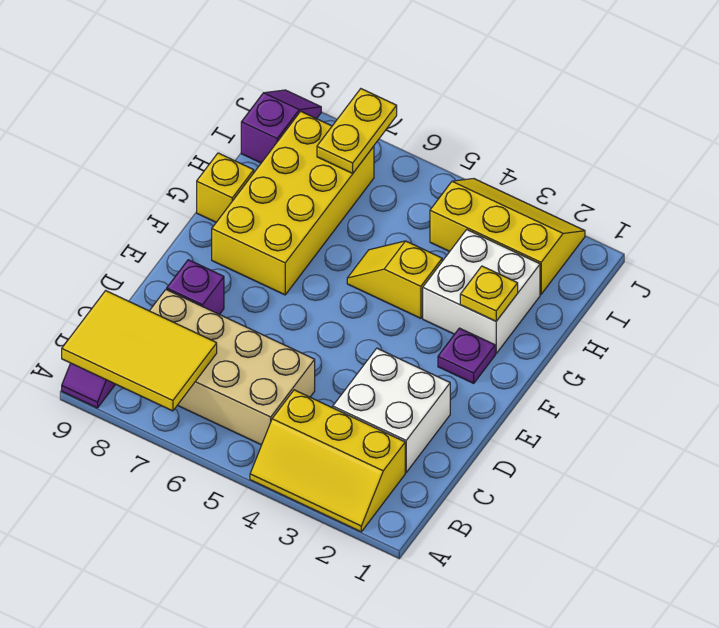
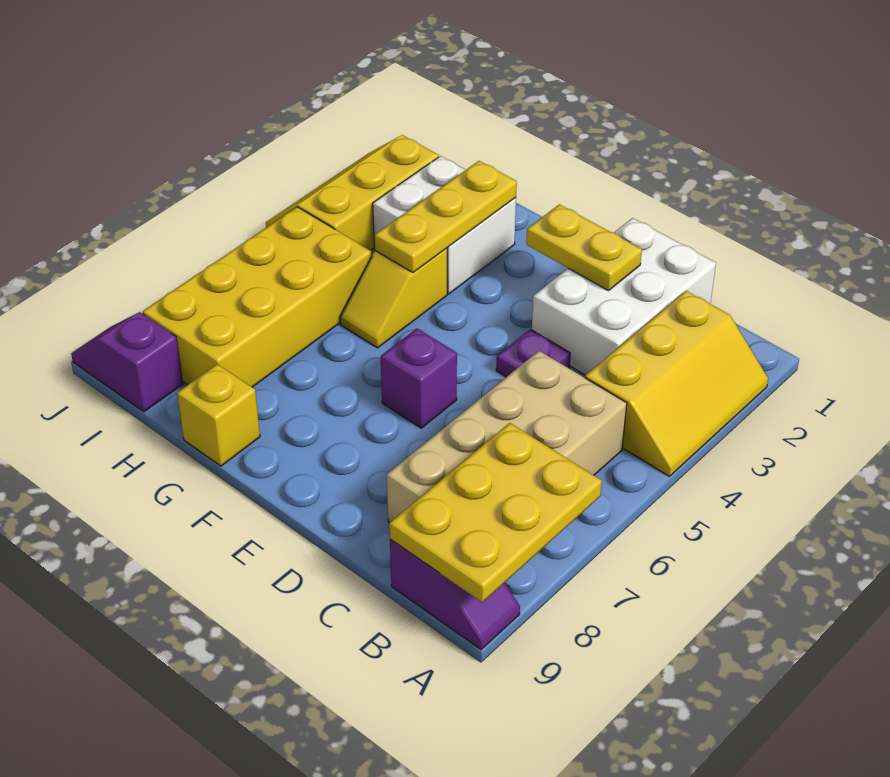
yellow 2x3 tile [62,291,217,411] -> yellow 2x3 plate [389,423,602,602]
white 2x2 brick [333,348,450,472] -> white 2x3 brick [532,218,716,375]
purple 1x1 brick [167,260,224,315] -> purple 1x1 brick moved to [381,328,457,428]
purple 1x1 plate [438,328,495,383] -> purple 1x1 plate moved to [496,329,570,377]
yellow 2x4 brick [212,111,374,295] -> yellow 2x4 brick turned to [143,207,372,387]
yellow 1x1 plate [460,266,518,321] -> yellow 1x3 plate [375,161,517,273]
yellow 1x2 plate [317,89,397,173] -> yellow 1x2 plate moved to [526,204,642,291]

